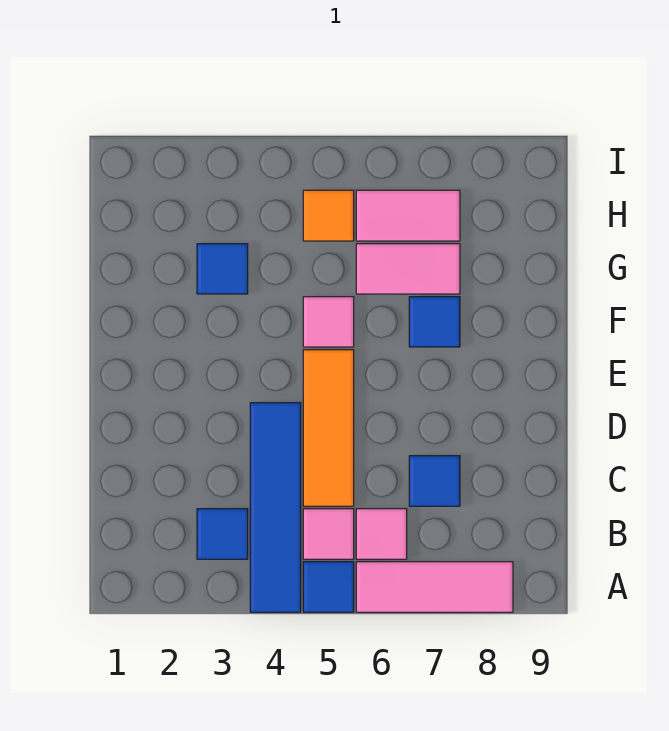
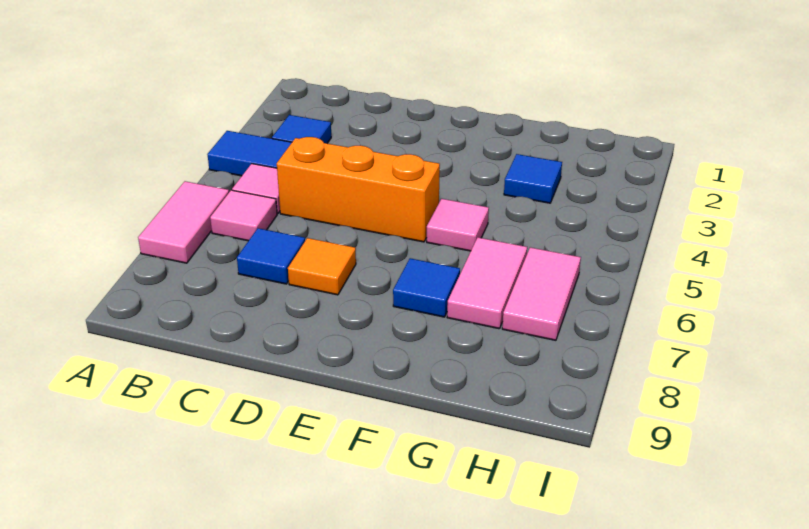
blue 1x1 tile [303,562,354,612] -> none
pink 1x3 tile [356,562,513,612] -> pink 1x2 tile [138,181,229,263]
orange 1x3 tile [303,350,354,506] -> orange 1x3 brick [277,137,440,242]
orange 1x1 tile [303,190,354,241] -> orange 1x1 tile moved to [288,238,356,295]

